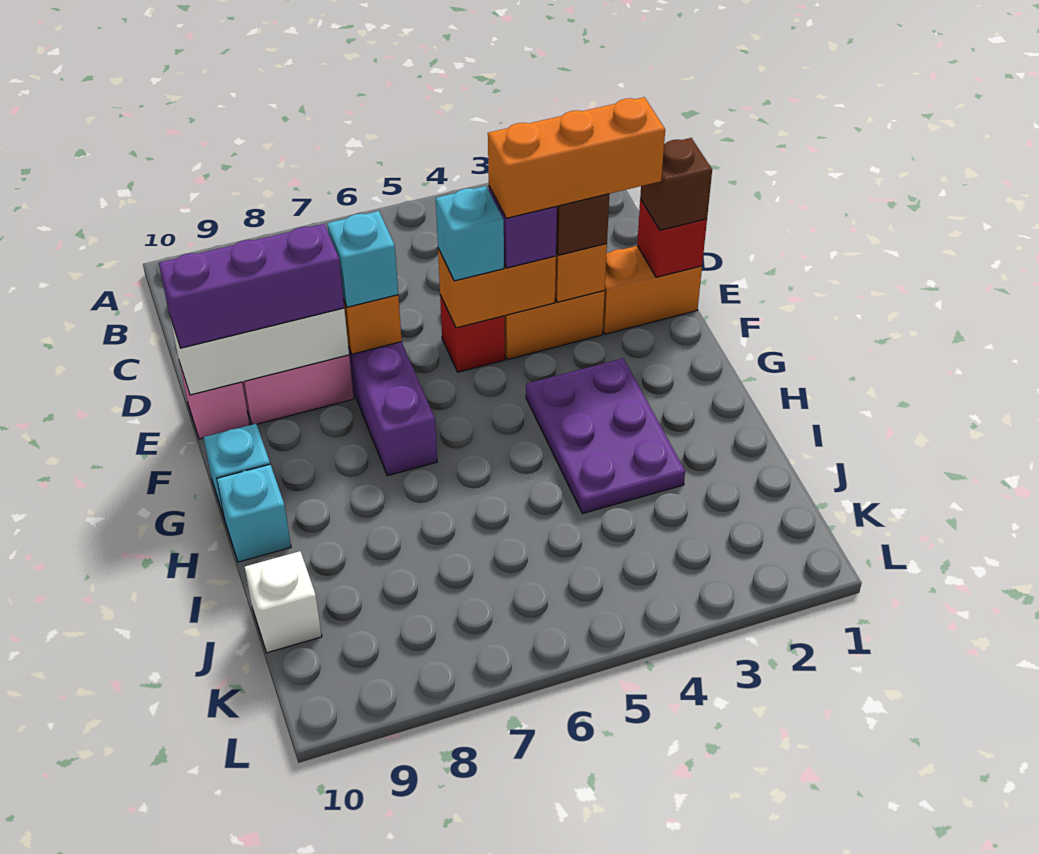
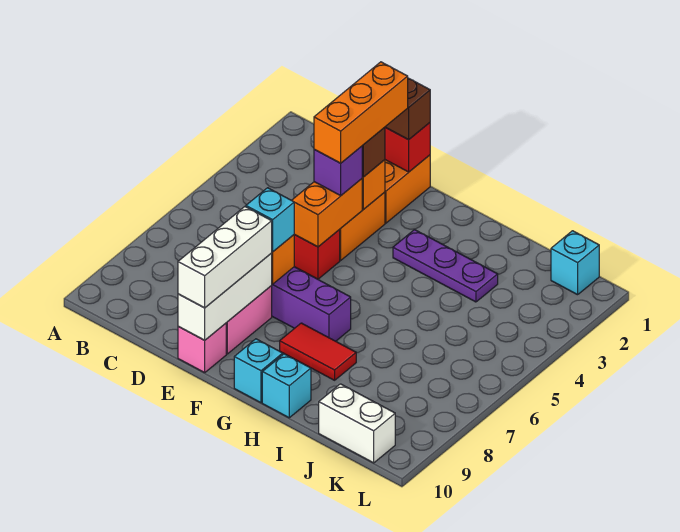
cyan 1x1 brick [436,186,504,281] -> cyan 1x1 brick moved to [551,231,599,295]
purple 1x3 brick [159,224,344,348] -> white 1x3 brick [178,207,272,308]
purple 2x3 plate [526,358,685,514] -> purple 1x3 plate [393,230,498,302]
none -> red 1x2 tile [280,323,356,380]
white 1x1 brick [245,551,322,653] -> white 1x2 brick [319,384,395,463]

